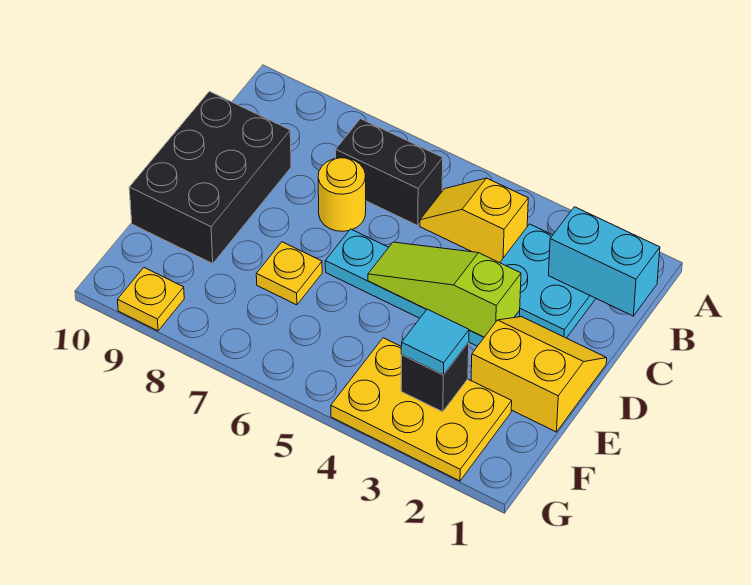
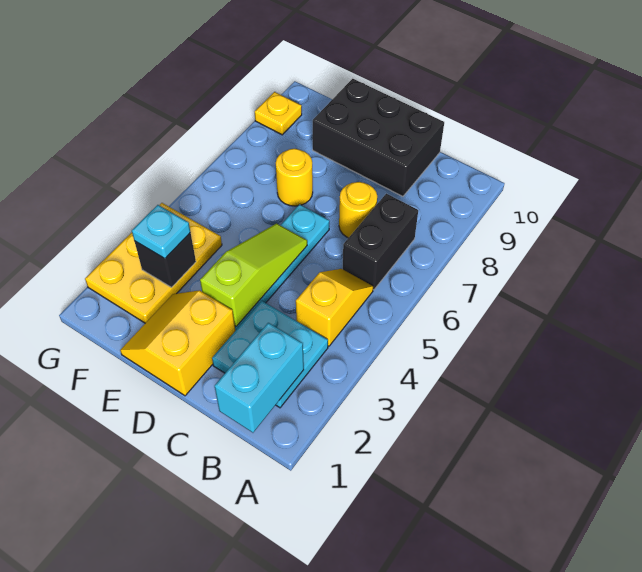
yellow 2x2 slope [471,317,607,432] -> yellow 2x2 slope turned to [120,291,235,396]
yellow 1x1 plate [256,242,322,305] -> yellow 1x1 round brick [276,149,313,206]
cyan 1x1 tile [401,309,469,375] -> cyan 1x1 plate [132,205,190,259]

